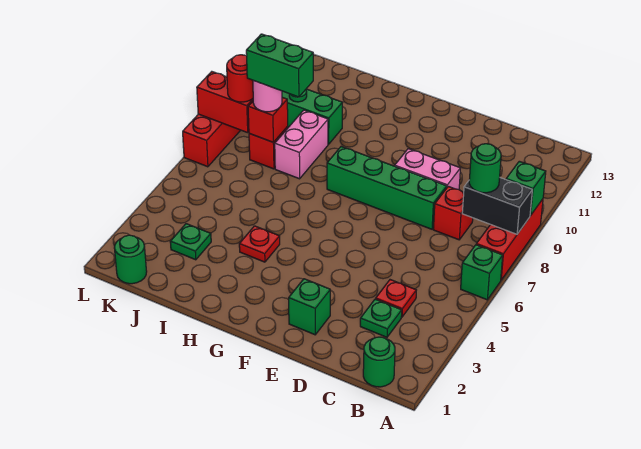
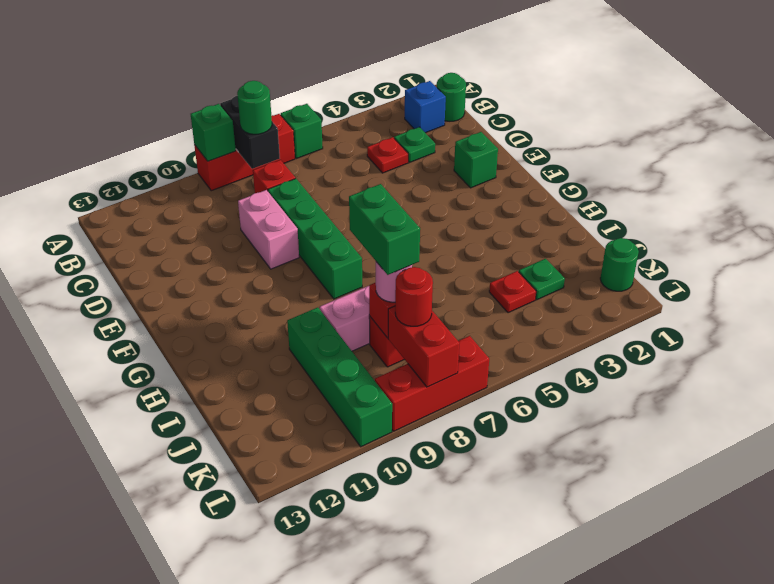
none -> blue 1x1 brick [405,81,446,133]
red 1x1 plate [239,226,280,262] -> red 1x1 plate moved to [489,271,536,313]

